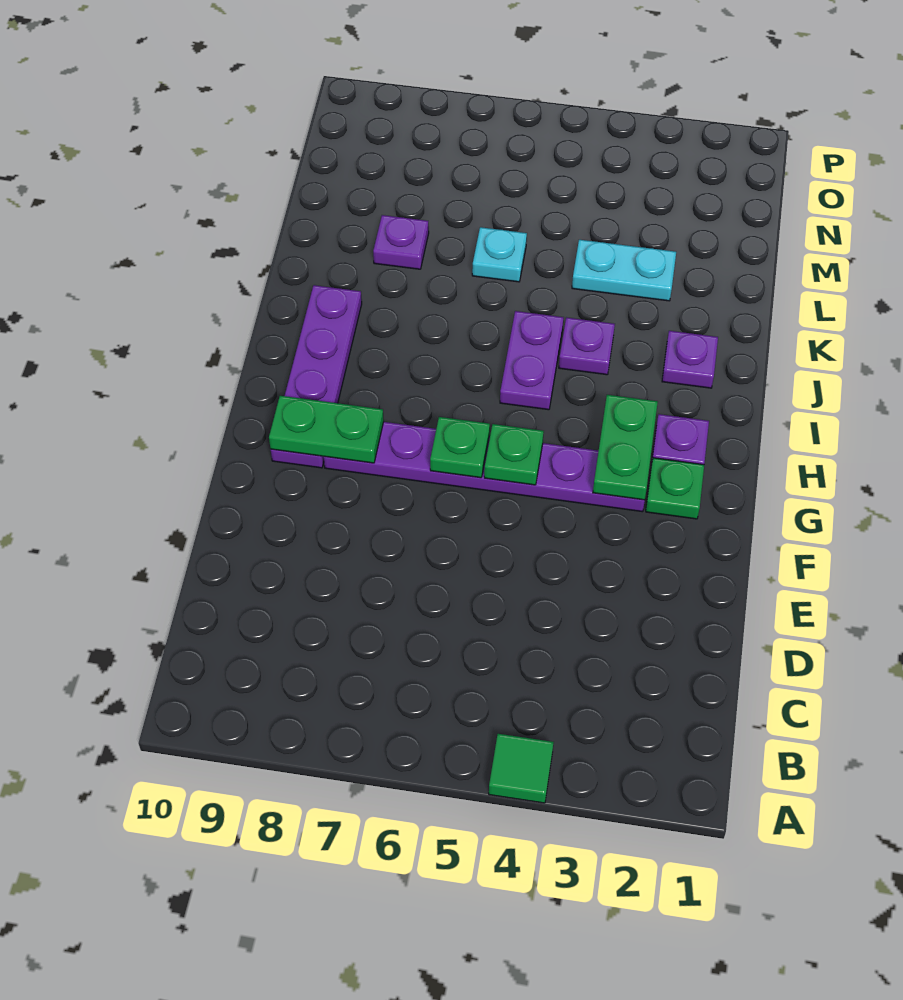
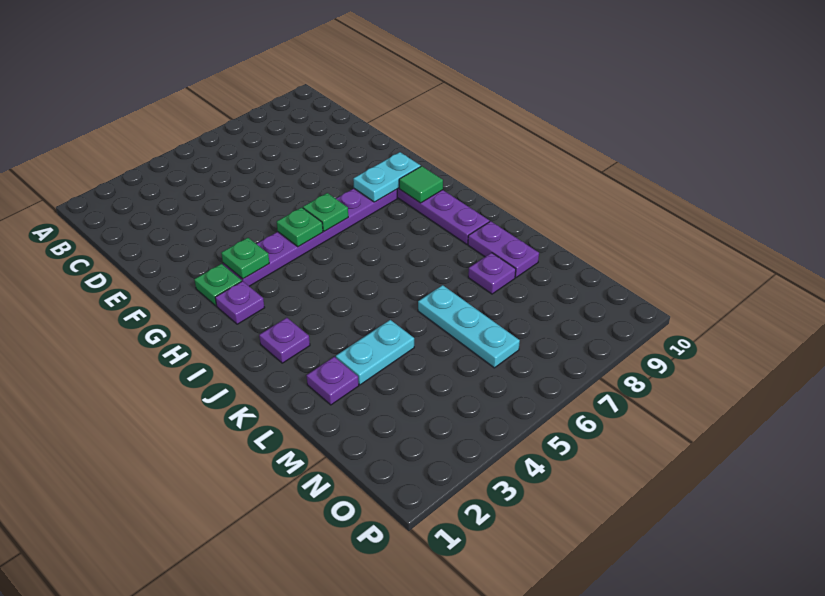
green 1x1 tile [489,734,554,803] -> green 1x1 tile moved to [399,166,443,203]
green 1x2 plate [593,395,658,500] -> green 1x1 plate [221,238,269,279]
green 1x2 plate [269,396,384,463] -> cyan 1x2 plate [353,152,421,202]
purple 1x2 plate [500,311,564,410] -> purple 1x2 plate moved to [468,221,539,278]
purple 1x1 plate [559,318,615,375] -> purple 1x1 plate moved to [306,357,359,405]
cyan 1x1 plate [472,227,527,282] -> cyan 1x3 plate [418,285,520,368]

